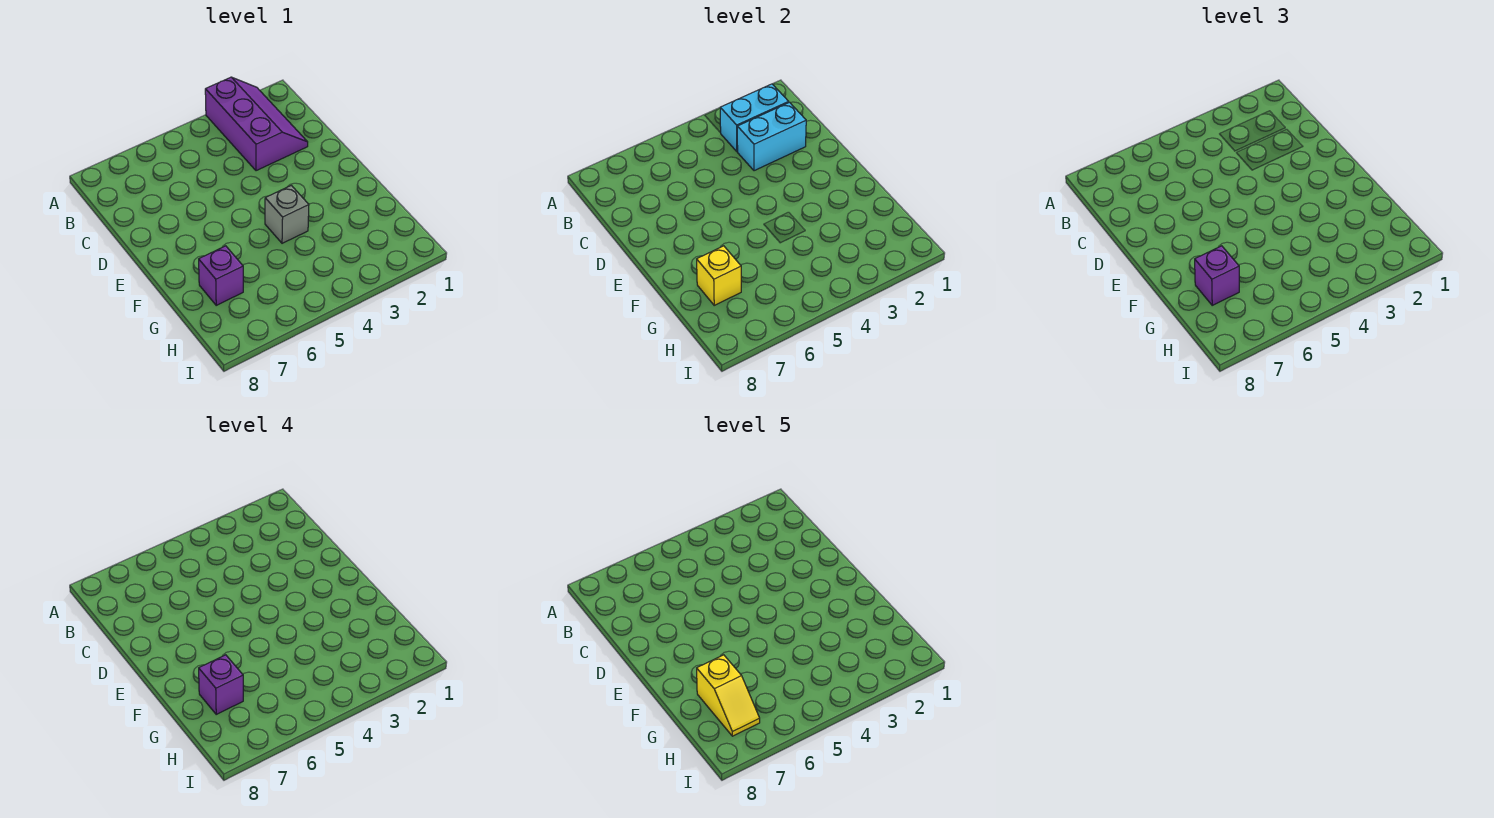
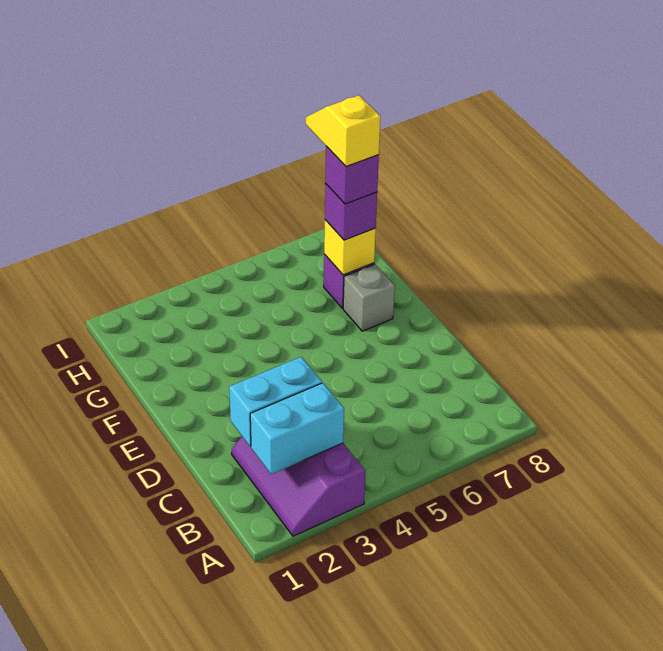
grey 1x1 brick [265,185,309,243] -> grey 1x1 brick moved to [343,264,395,331]

